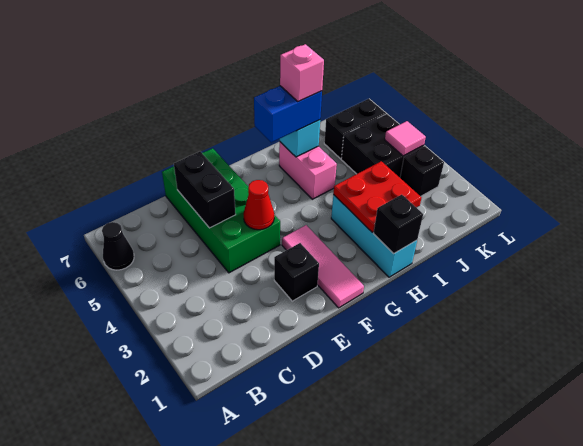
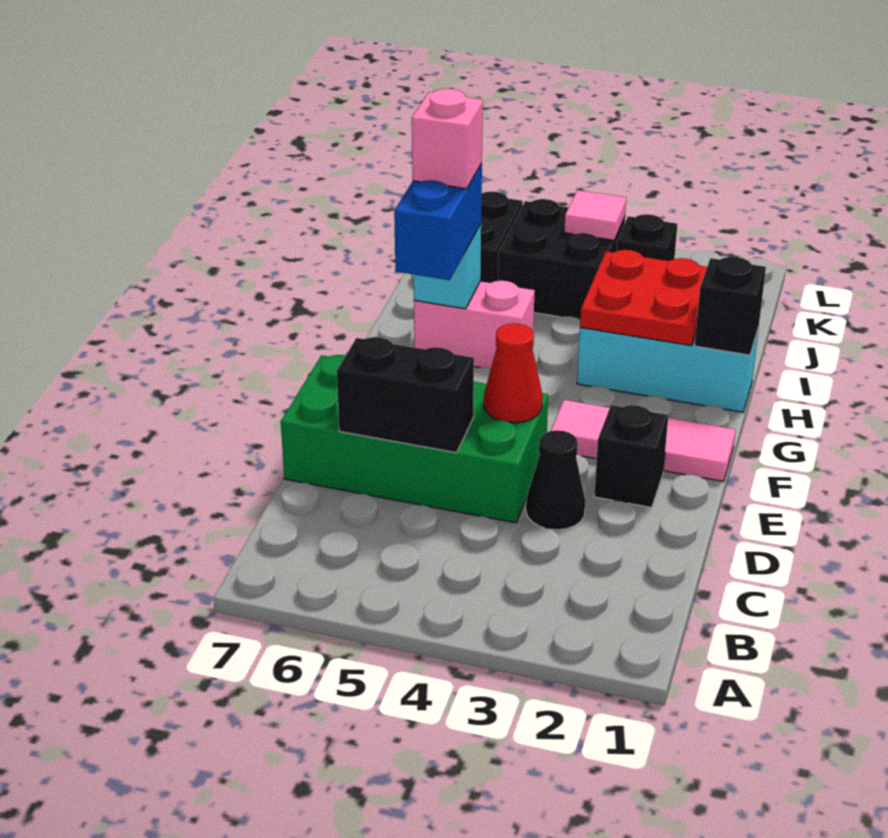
black 1x1 cone [102,222,134,270] -> black 1x1 cone moved to [526,430,585,530]

